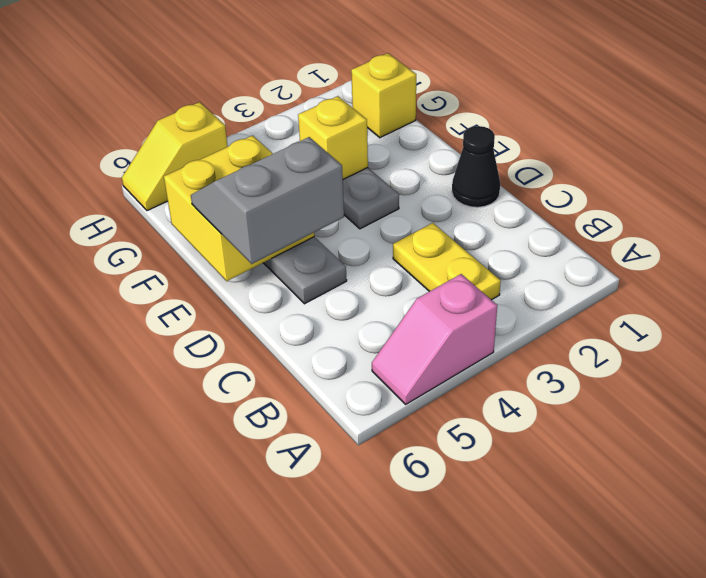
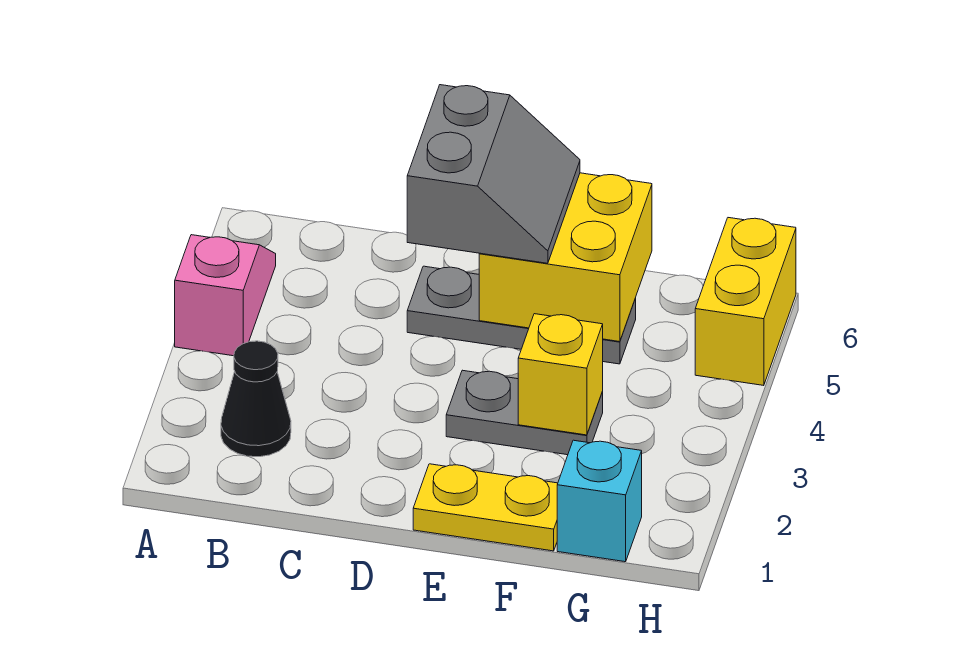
yellow 1x2 plate [393,223,501,300] -> yellow 1x2 plate moved to [413,464,558,551]
black 1x1 cone [452,126,500,207] -> black 1x1 cone moved to [221,341,291,457]
yellow 1x1 brick [351,53,416,138] -> cyan 1x1 brick [557,440,642,562]
yellow 1x2 slope [122,102,228,211] -> yellow 1x2 brick [695,218,796,386]

